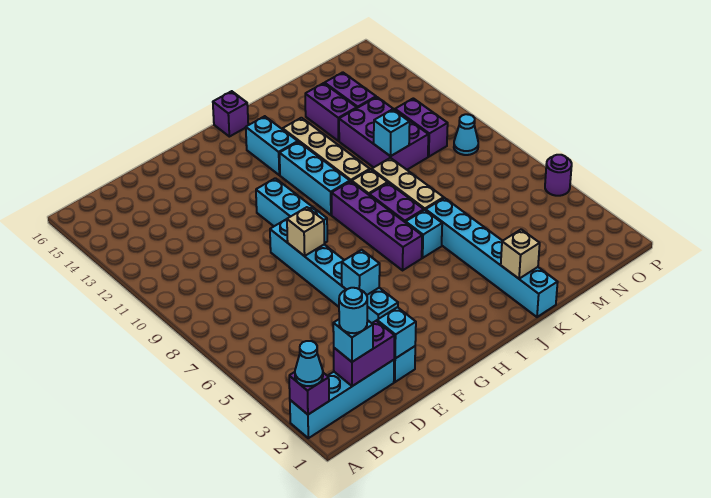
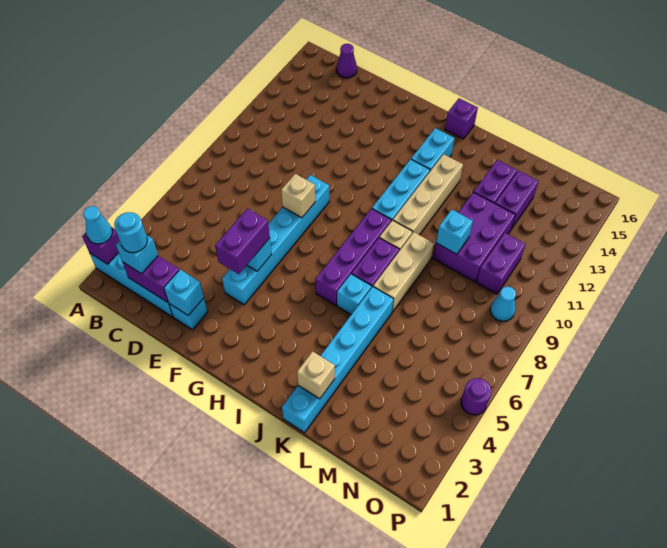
none -> purple 1x1 cone [336,44,357,78]
none -> purple 1x2 brick [215,208,270,274]
cyan 1x3 brick [256,178,327,243] -> none

